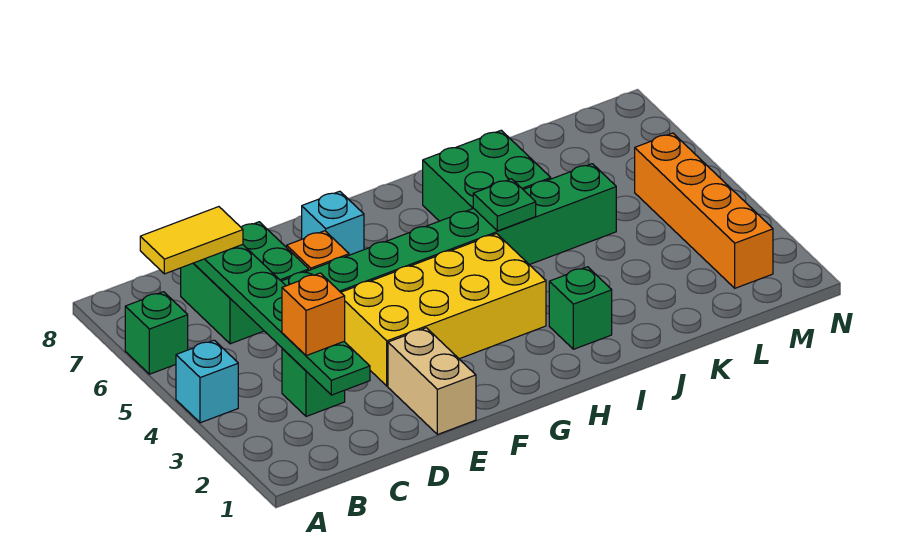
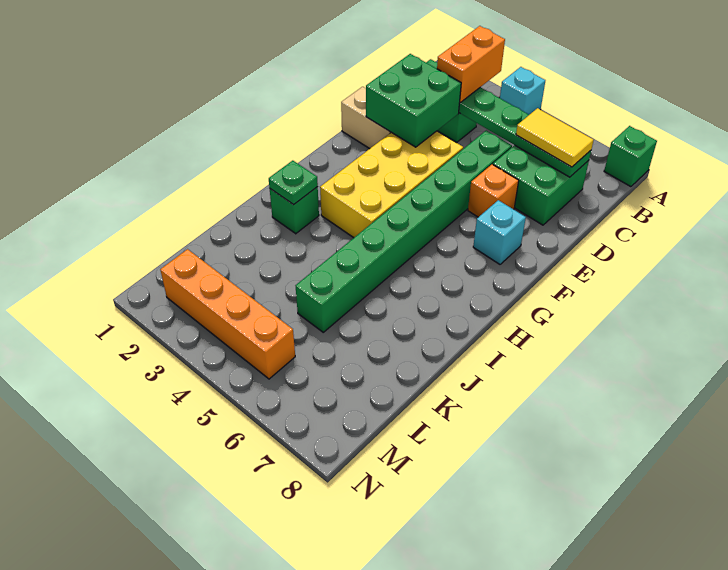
green 1x1 brick [125,292,188,374] -> green 1x1 brick moved to [604,126,657,187]
yellow 1x2 tile [140,207,243,274] -> yellow 1x2 tile turned to [516,108,594,167]
orange 1x1 brick [282,273,345,356] -> orange 1x2 brick [437,26,505,102]
green 1x1 plate [473,179,536,231] -> green 1x1 plate moved to [269,161,318,205]
green 2x2 brick [423,130,551,221] -> green 2x2 brick moved to [366,54,461,147]

